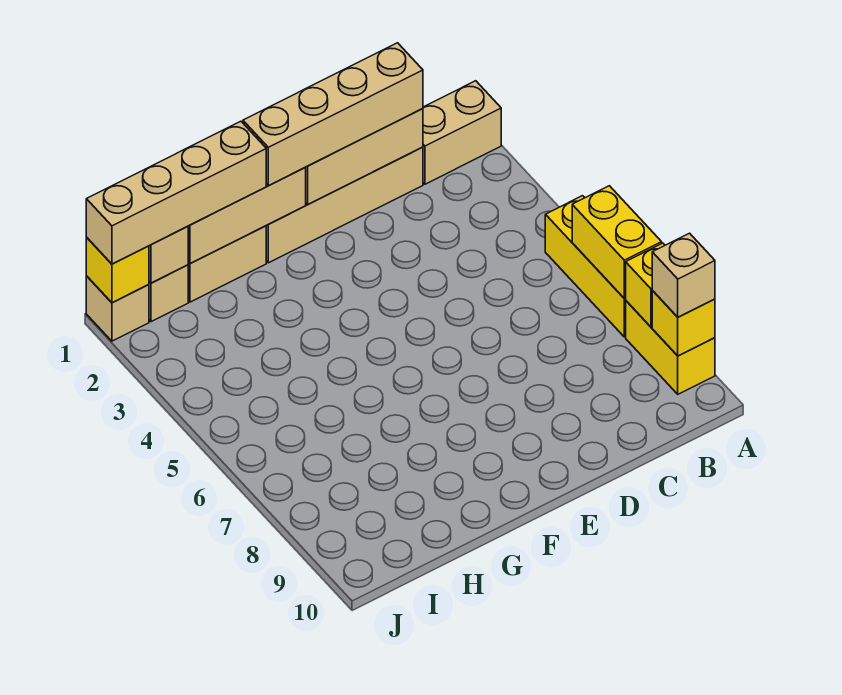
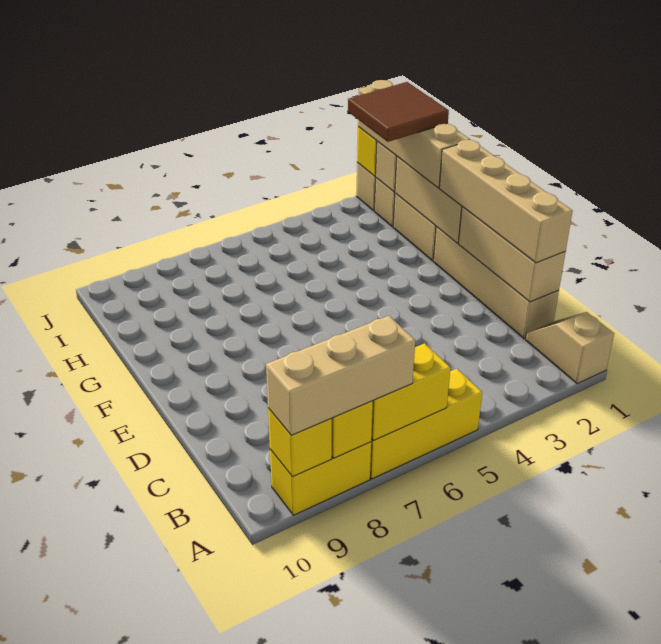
tan 1x2 brick [423,81,501,184] -> tan 1x2 slope [526,312,614,384]
tan 1x1 brick [652,233,715,317] -> tan 1x3 brick [266,316,415,435]
none -> brown 2x2 tile [348,82,449,142]

